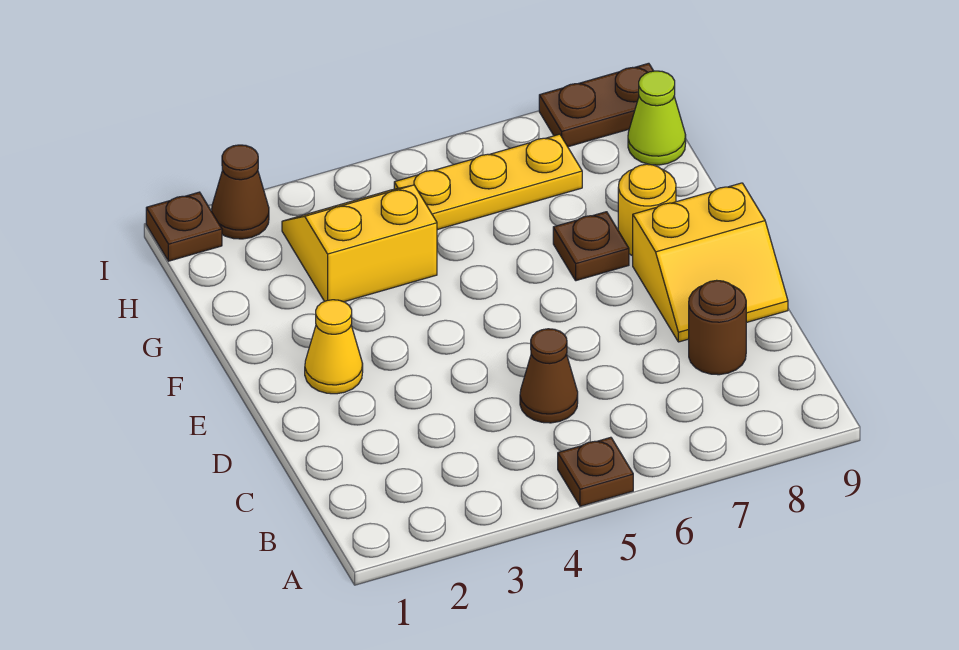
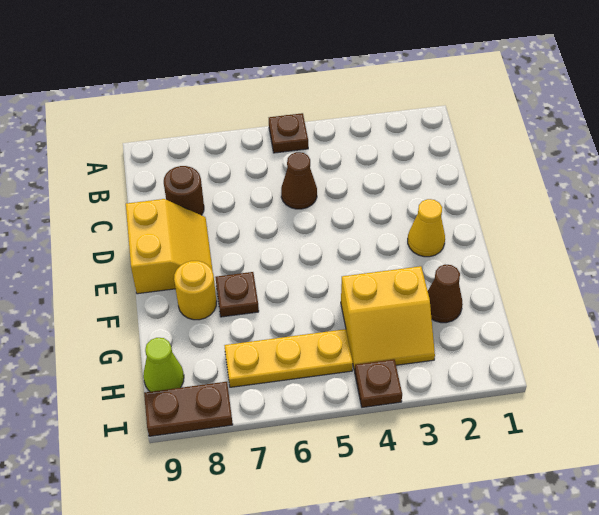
yellow 2x2 slope [633,183,788,342] -> yellow 2x2 slope turned to [126,199,213,294]
brown 1x1 plate [146,192,222,261] -> brown 1x1 plate moved to [355,359,402,407]
brown 1x1 cone [211,145,269,239] -> brown 1x1 cone moved to [428,265,463,323]

